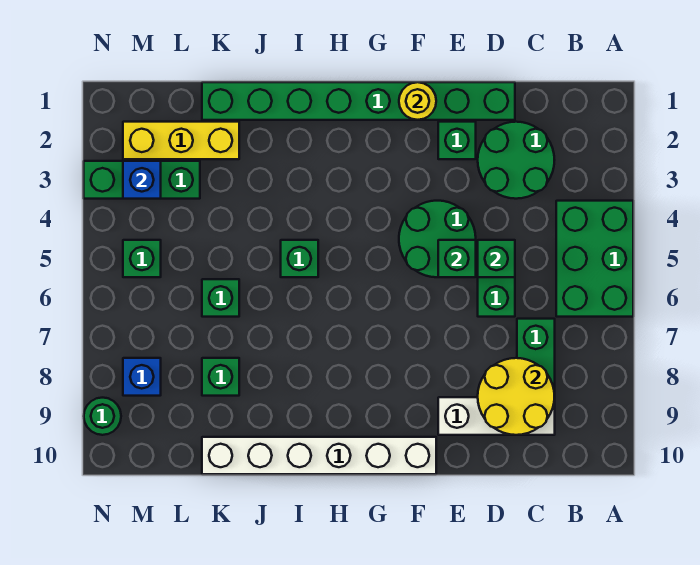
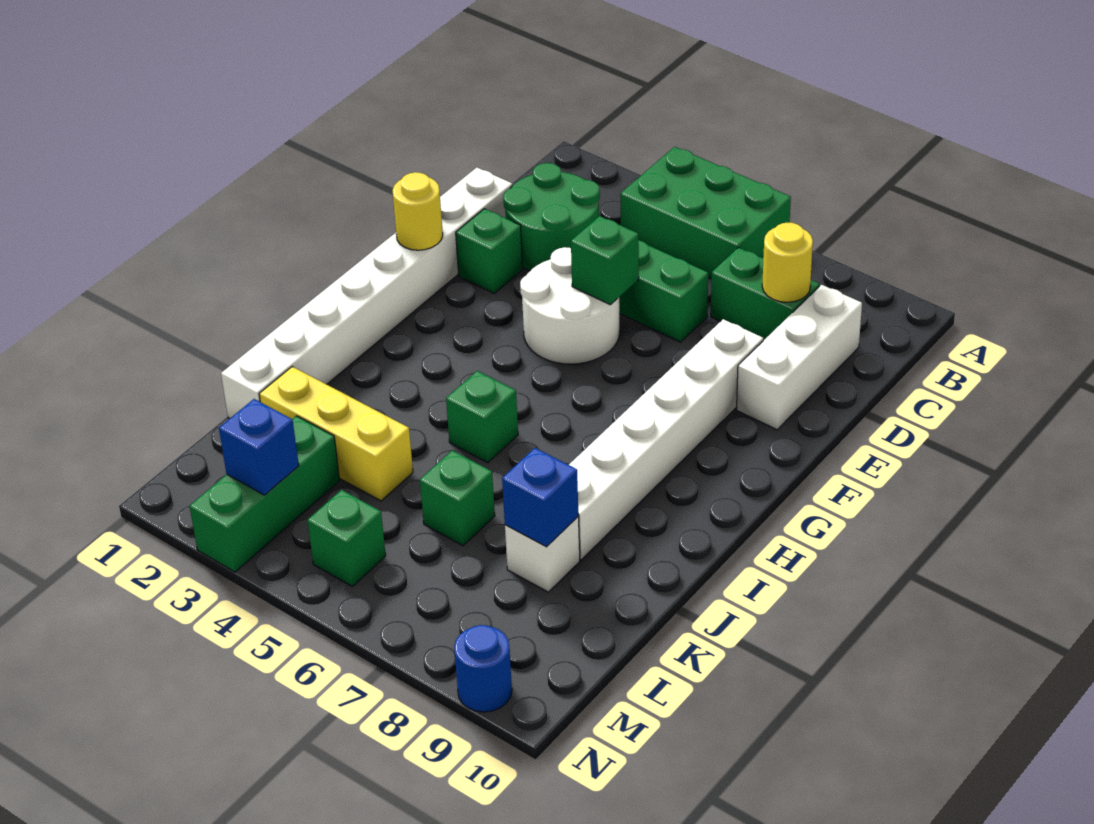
yellow 2x2 round brick [478,358,554,435] -> yellow 1x1 round brick [762,223,813,302]
green 1x8 brick [202,82,515,120] -> white 1x8 brick [221,168,512,418]
green 1x1 brick [478,240,515,277] -> none
green 2x2 round brick [399,201,476,277] -> white 2x2 round brick [520,247,620,364]
white 1x6 brick [202,437,436,474] -> white 1x6 brick moved to [569,319,763,560]
yellow 1x3 brick [123,122,239,159] -> yellow 1x3 brick turned to [259,367,413,501]
green 1x1 brick [202,358,239,396] -> white 1x1 brick [505,517,580,592]
blue 1x1 brick [123,358,161,396] -> blue 1x1 brick moved to [502,448,579,547]
green 1x1 round brick [84,398,121,435] -> blue 1x1 round brick [454,625,512,712]

